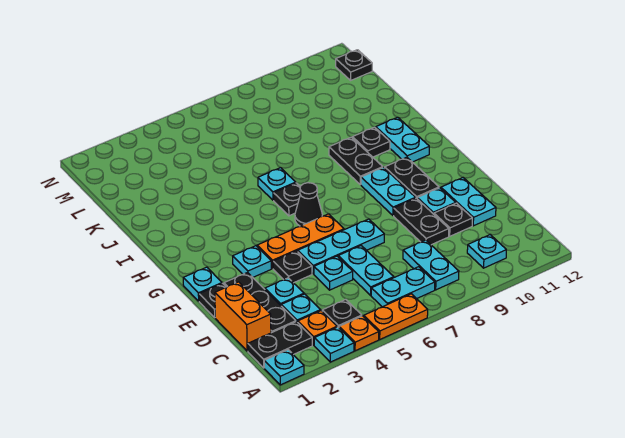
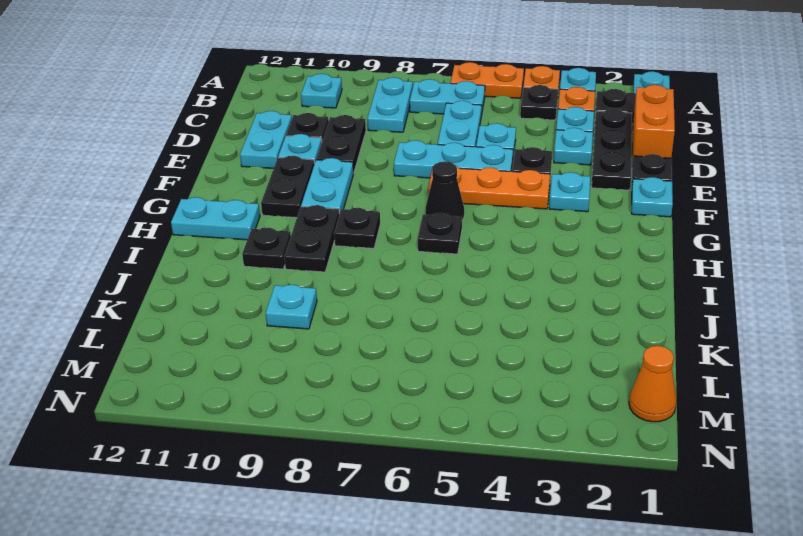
cyan 1x2 plate [376,117,429,162] -> cyan 1x2 plate turned to [171,197,260,240]
cyan 1x1 plate [258,168,296,200] -> cyan 1x1 plate moved to [266,285,317,329]
none -> orange 1x1 cone [629,346,677,422]
black 1x1 plate [336,50,372,80] -> black 1x1 plate moved to [334,208,380,248]

